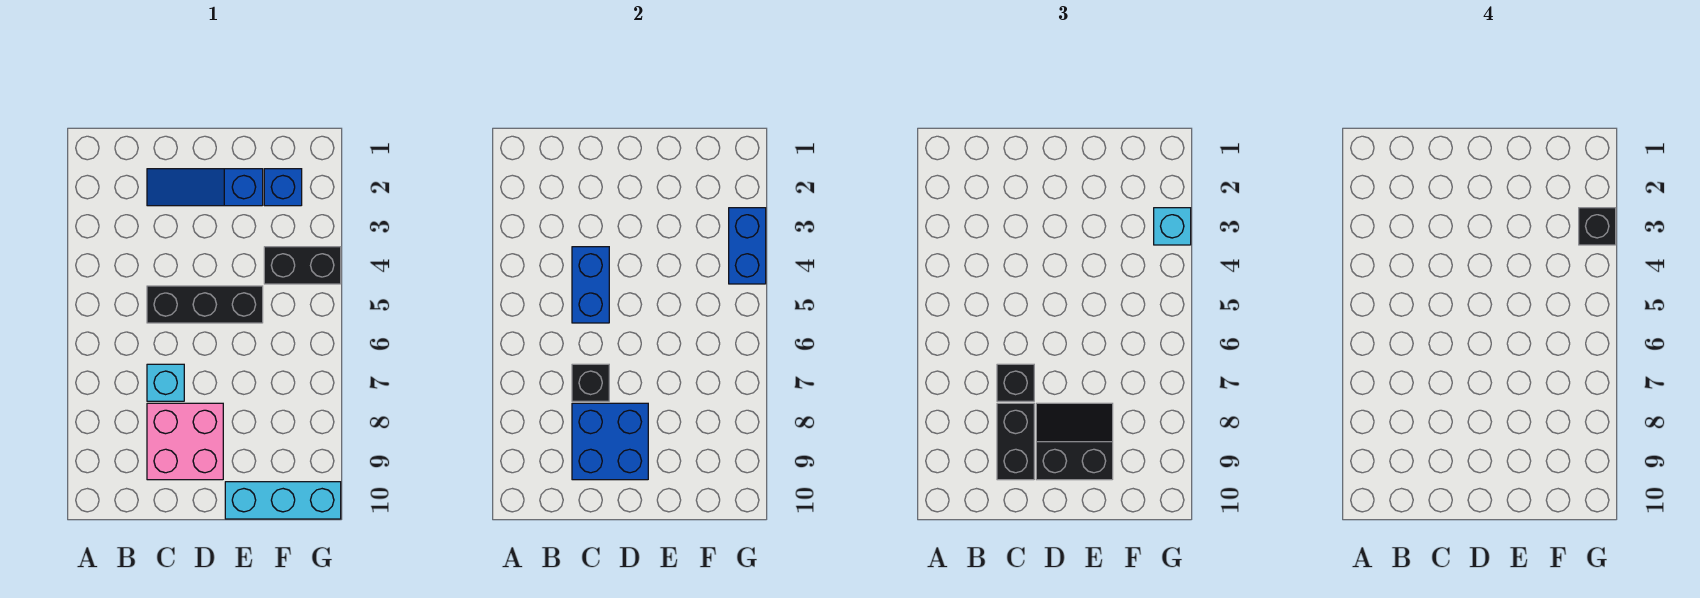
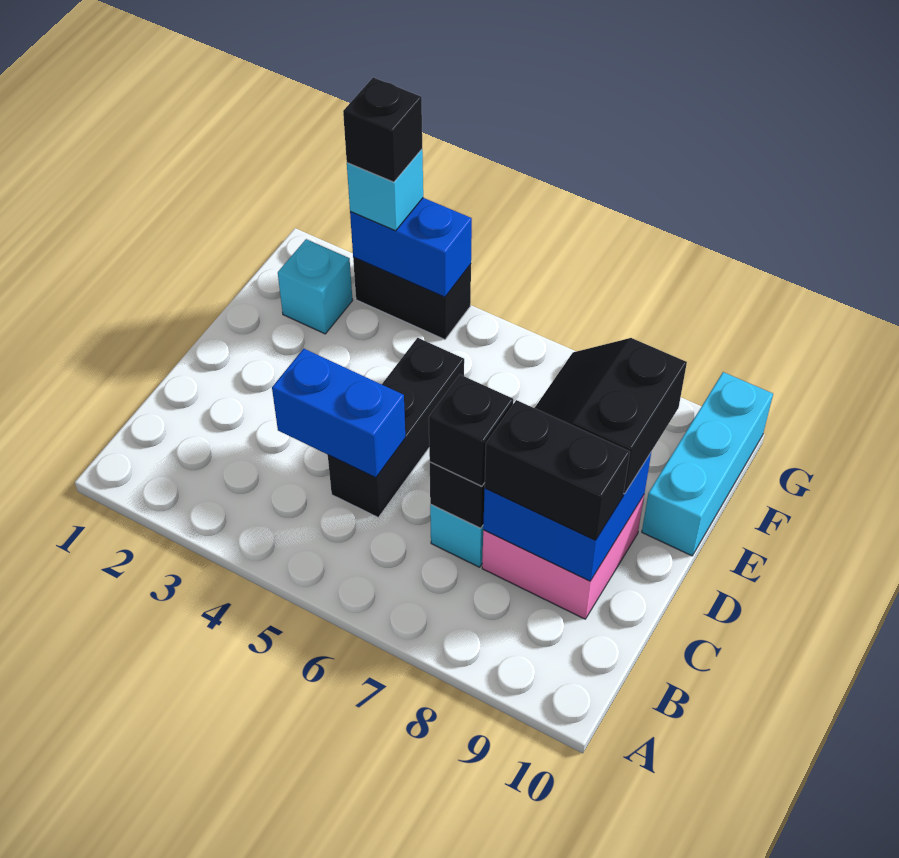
blue 1x3 slope [147,169,263,206] -> none
blue 1x1 brick [264,169,302,206] -> cyan 1x1 brick [278,239,353,334]
black 1x2 brick [264,247,341,284] -> black 1x2 brick turned to [353,257,471,340]

